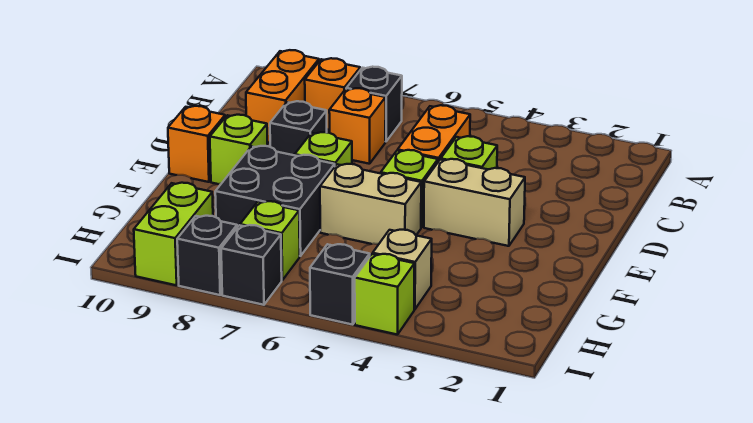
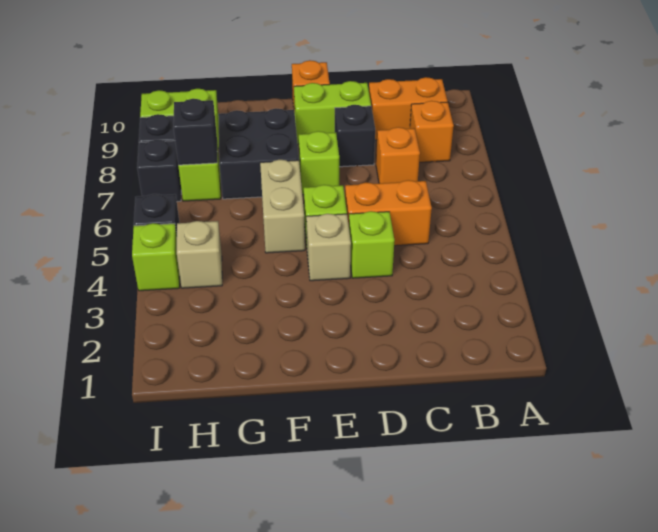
black 1x1 brick [346,67,402,142] -> black 1x1 brick moved to [173,99,217,165]
tan 1x2 brick [424,159,525,246] -> tan 1x1 brick [306,214,351,281]
lime 1x1 brick [210,115,267,184] -> lime 1x2 brick [294,81,371,144]

